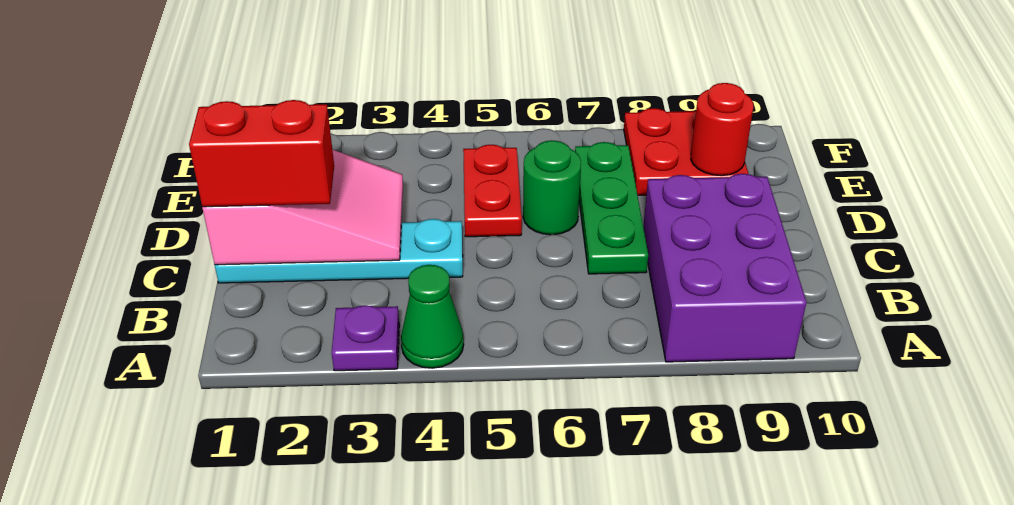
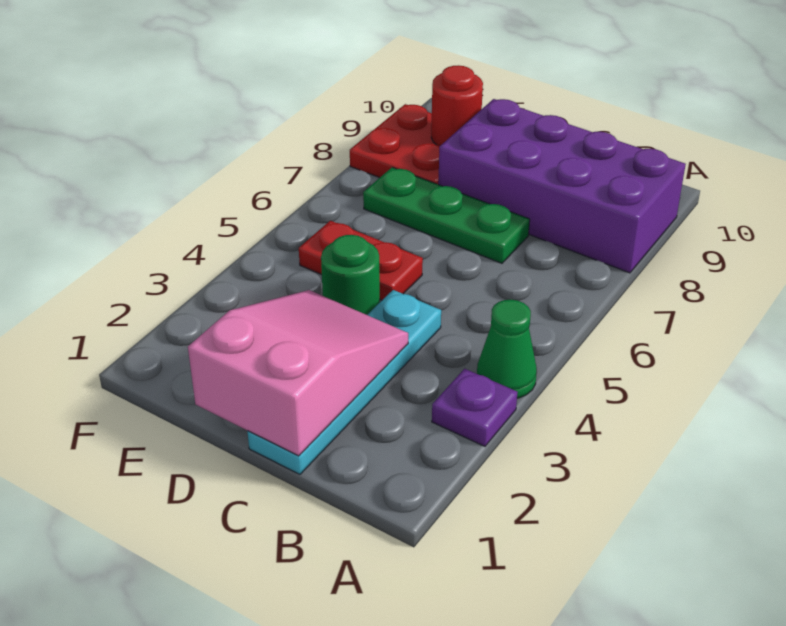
purple 2x3 brick [643,174,806,362] -> purple 2x4 brick [438,99,686,273]
red 1x2 brick [189,100,334,207] -> none
green 1x1 round brick [523,140,581,235] -> green 1x1 round brick moved to [321,235,380,315]

